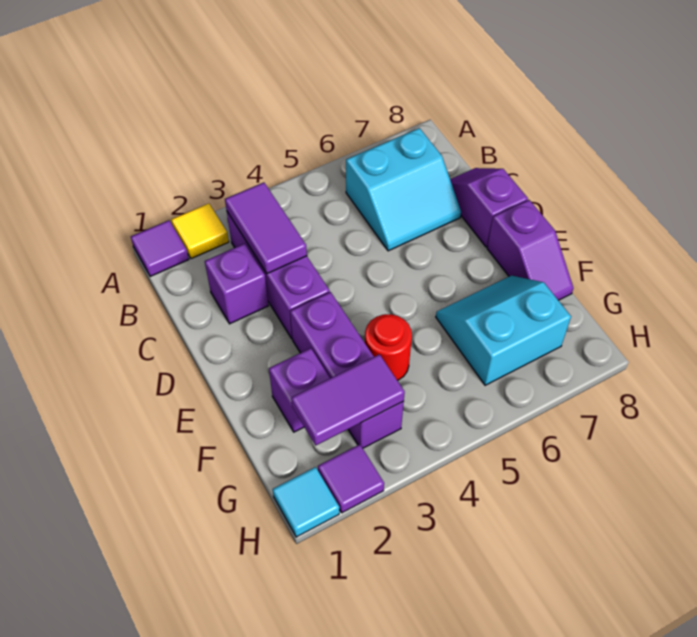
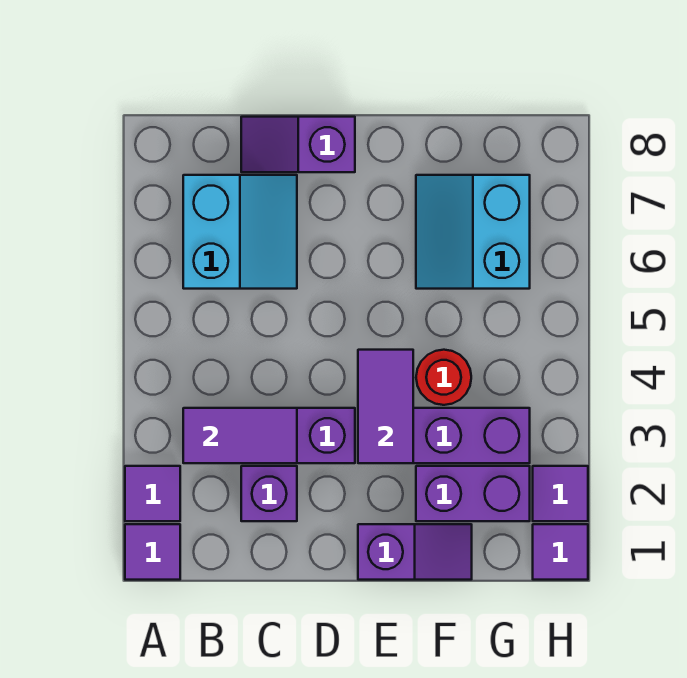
yellow 1x1 tile [171,203,229,259] -> purple 1x1 tile [125,466,180,521]
purple 1x2 slope [487,200,573,300] -> purple 1x2 slope moved to [358,524,472,580]
purple 1x1 brick [269,348,330,432] -> purple 1x2 brick [416,466,530,521]
purple 1x2 tile [291,354,405,445] -> purple 1x2 tile moved to [358,350,413,463]
cyan 1x1 tile [272,467,339,537] -> purple 1x1 tile [533,524,588,580]

